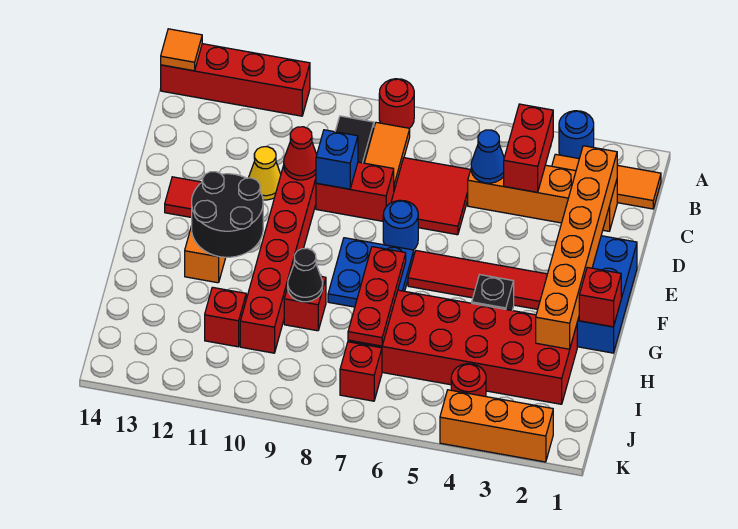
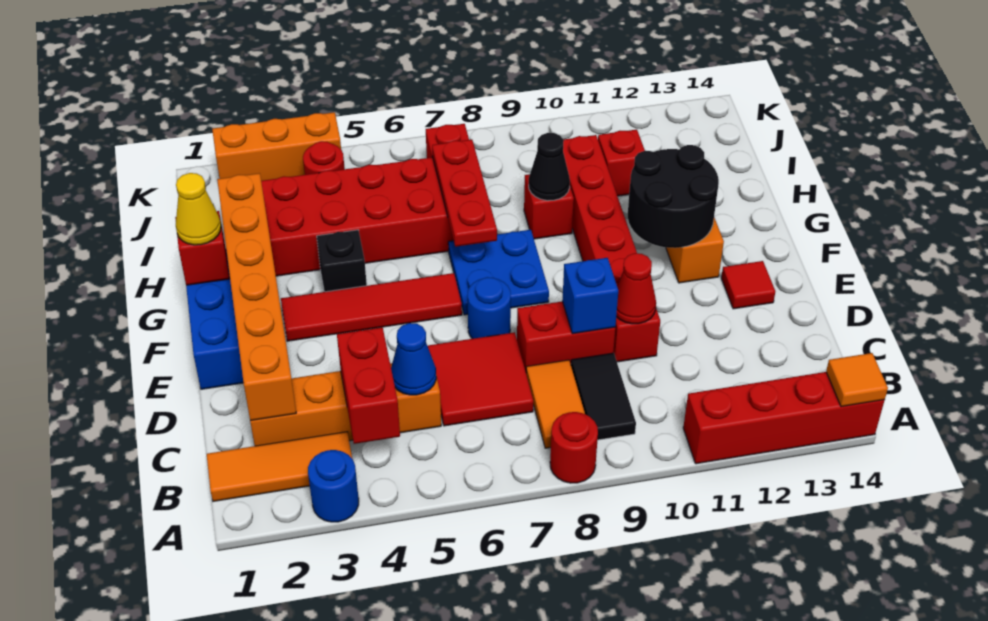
yellow 1x1 cone [249,147,281,200] -> yellow 1x1 cone moved to [176,173,221,245]

